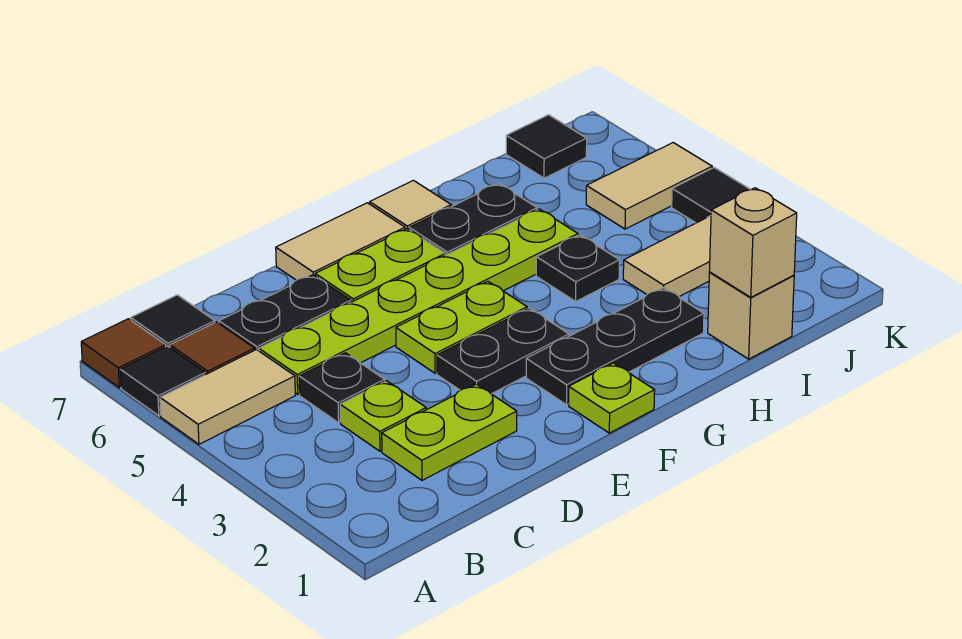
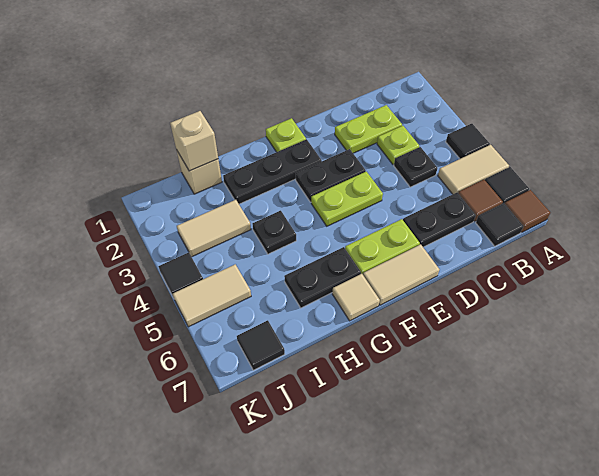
none -> black 1x1 tile [446,124,490,159]
lime 1x6 plate [259,209,578,394] -> none

